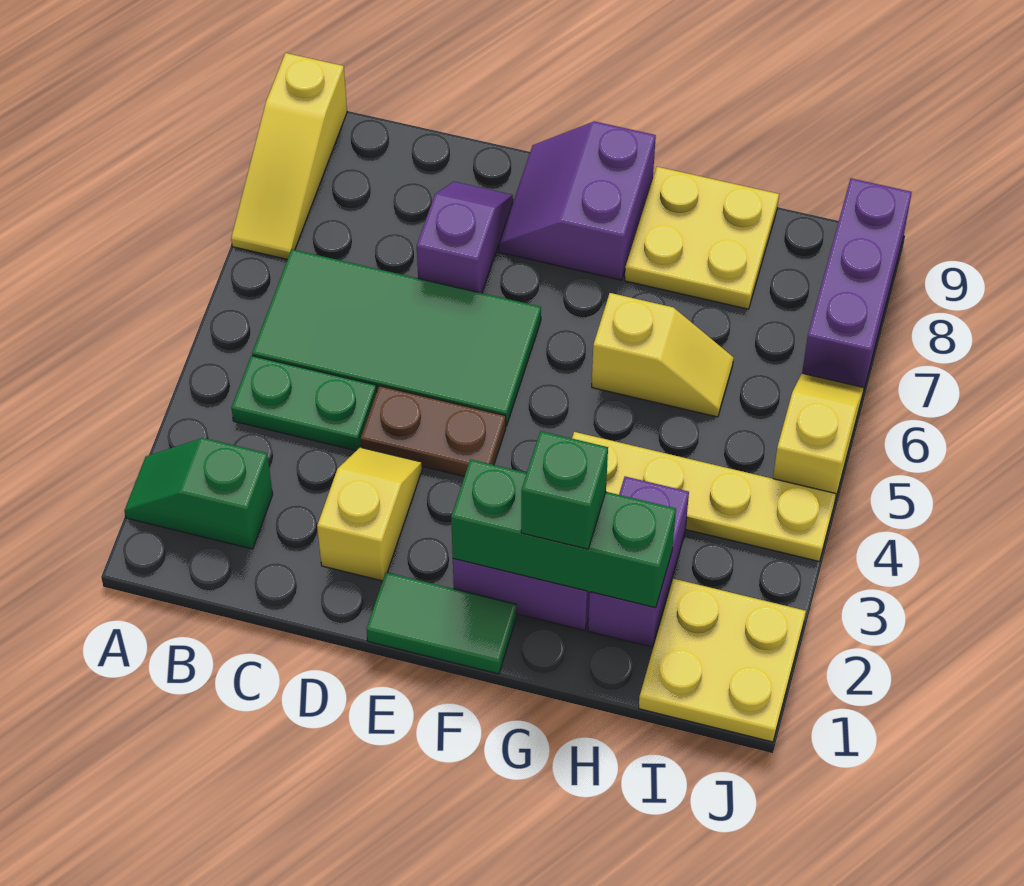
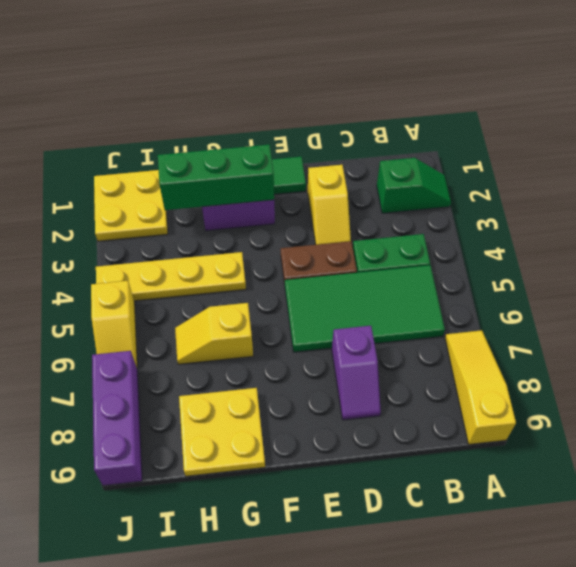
purple 2x2 slope [499,121,656,280] -> none
green 1x1 brick [521,431,608,549] -> none
purple 1x2 brick [588,476,689,647] -> none

